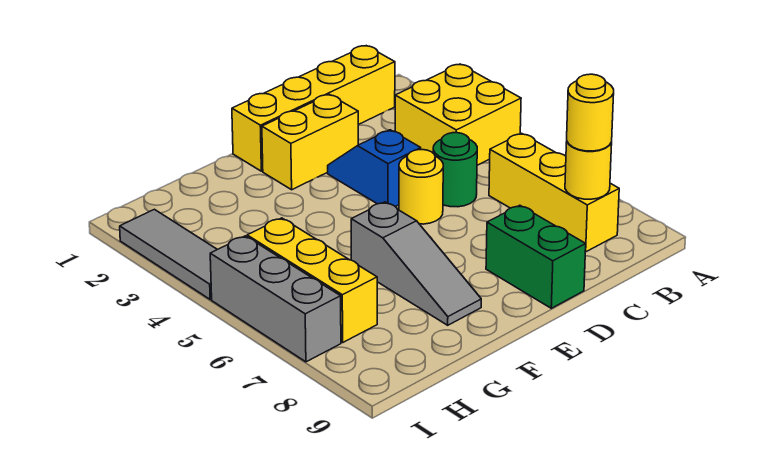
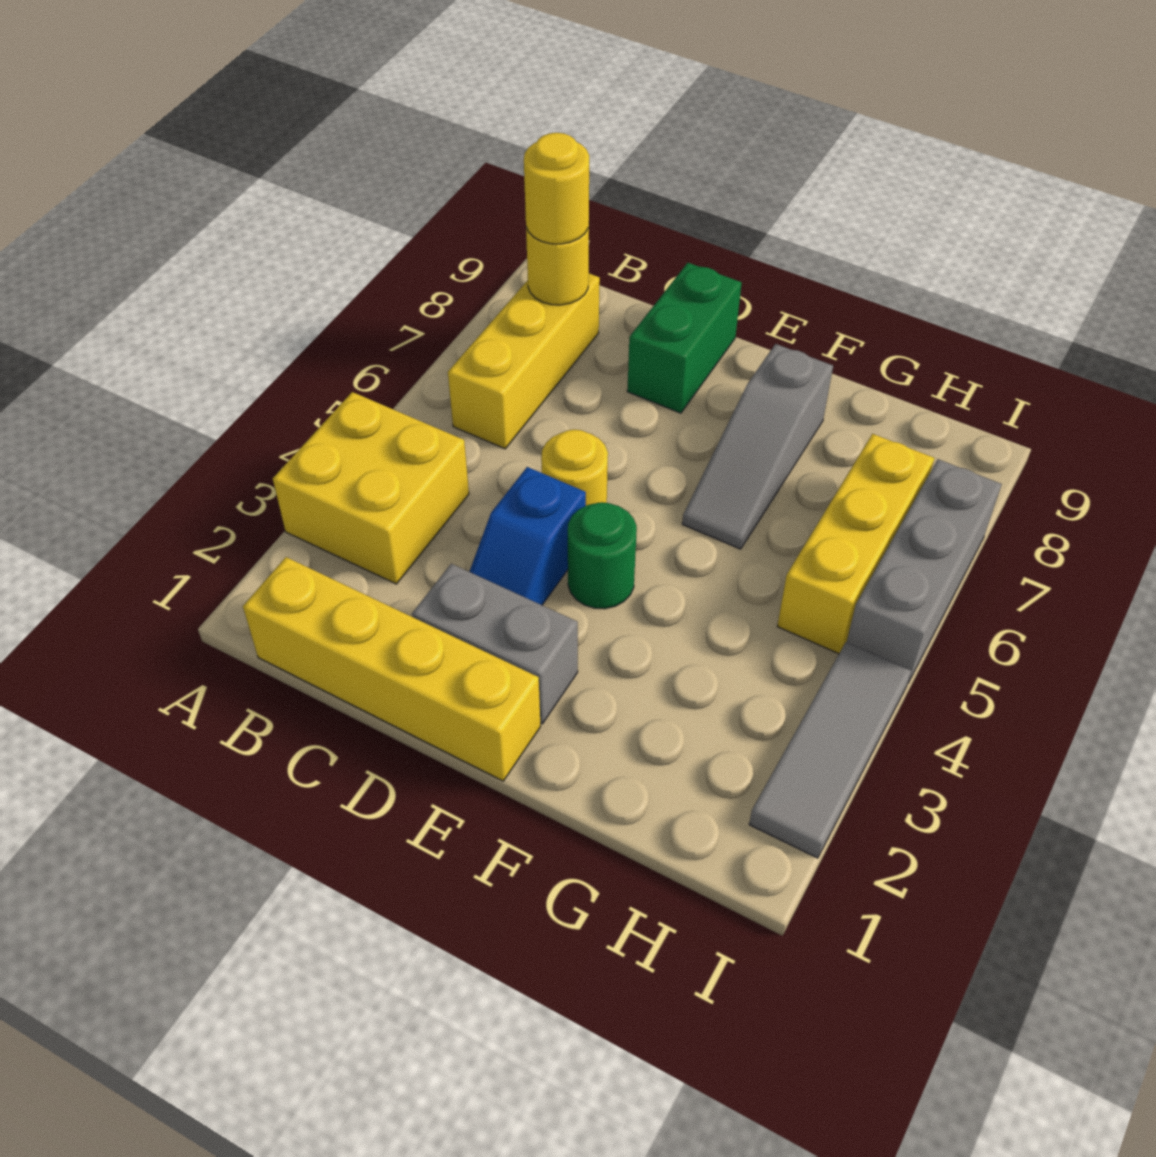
green 1x1 round brick [433,133,477,207] -> green 1x1 round brick moved to [568,502,637,609]
yellow 1x2 brick [262,94,358,190] -> grey 1x2 brick [412,564,578,724]
grey 1x3 slope [351,202,481,325] -> grey 1x3 slope turned to [682,344,833,549]

